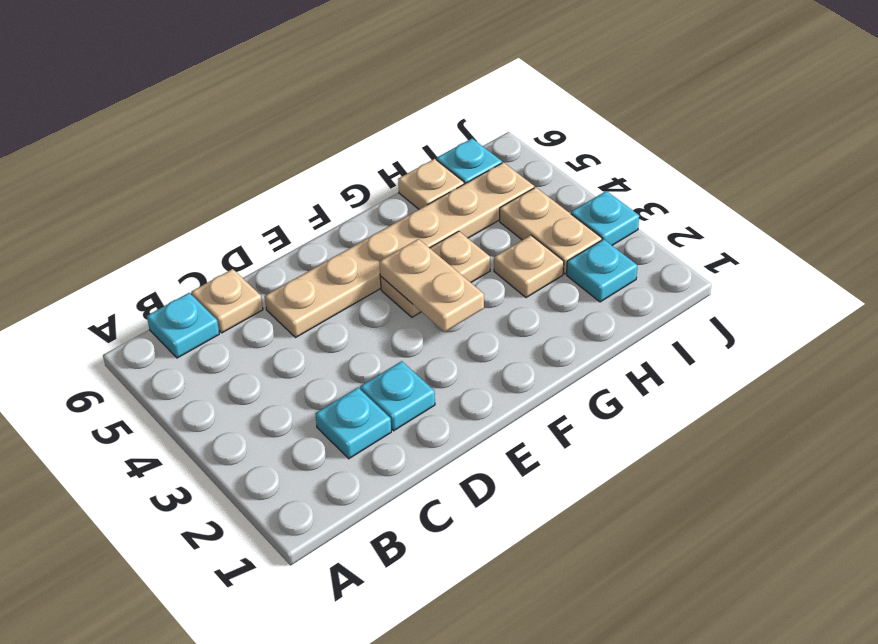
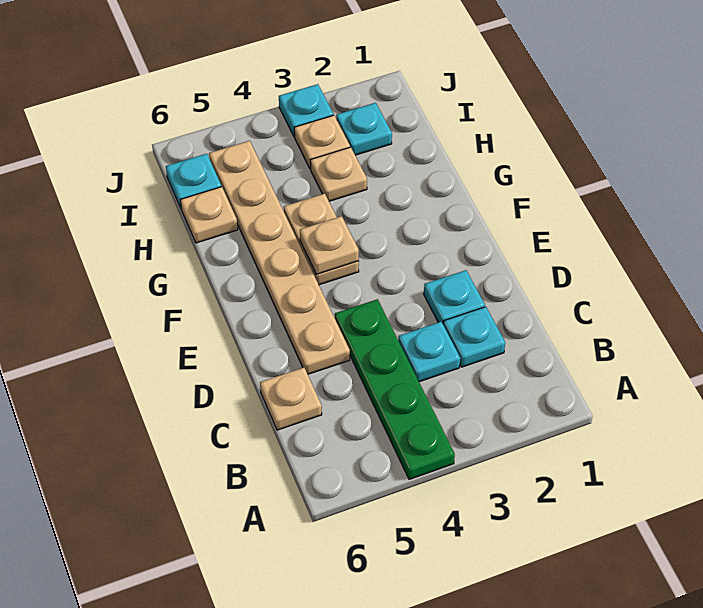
none -> green 1x4 plate [335,299,455,479]
cyan 1x1 plate [147,293,219,358] -> cyan 1x1 plate moved to [398,322,460,382]
tan 1x2 plate [379,239,484,332] -> tan 1x1 plate [300,216,359,274]
tan 1x2 plate [500,187,602,274] -> tan 1x1 plate [294,115,350,169]

